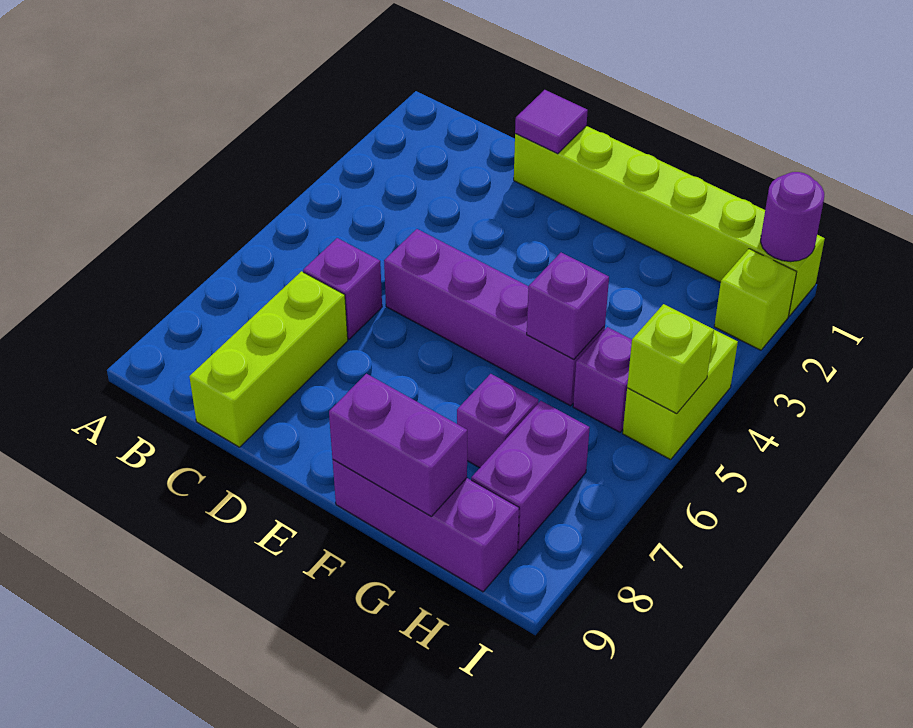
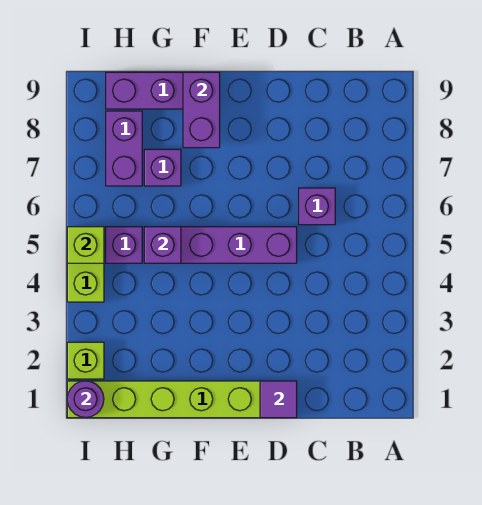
lime 1x3 brick [189,271,348,447] -> none
purple 1x2 brick [329,374,467,516] -> purple 1x2 brick turned to [183,72,220,148]

